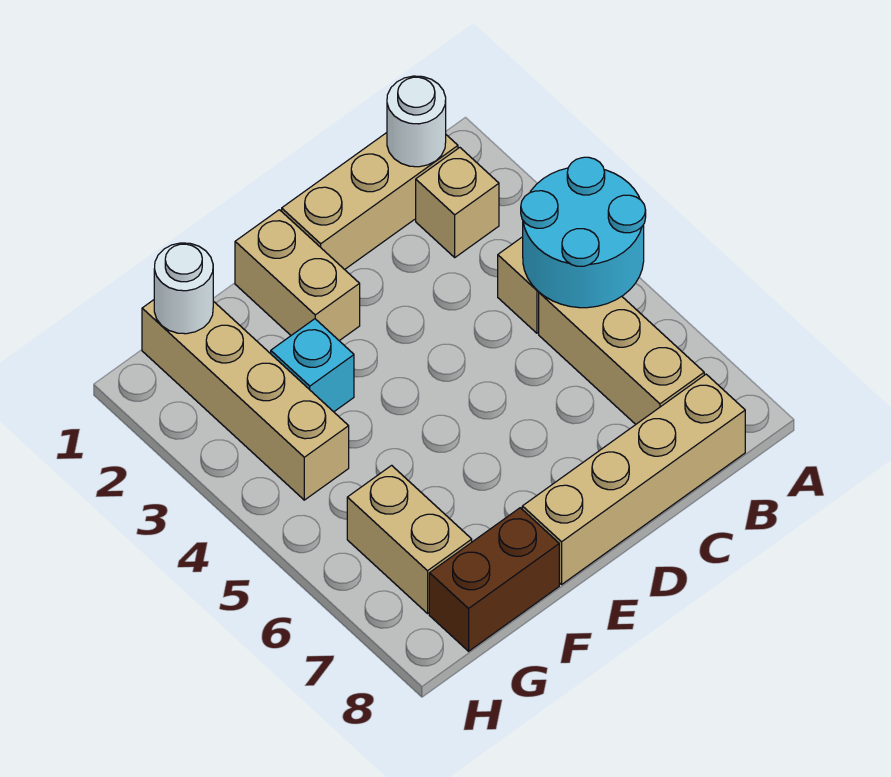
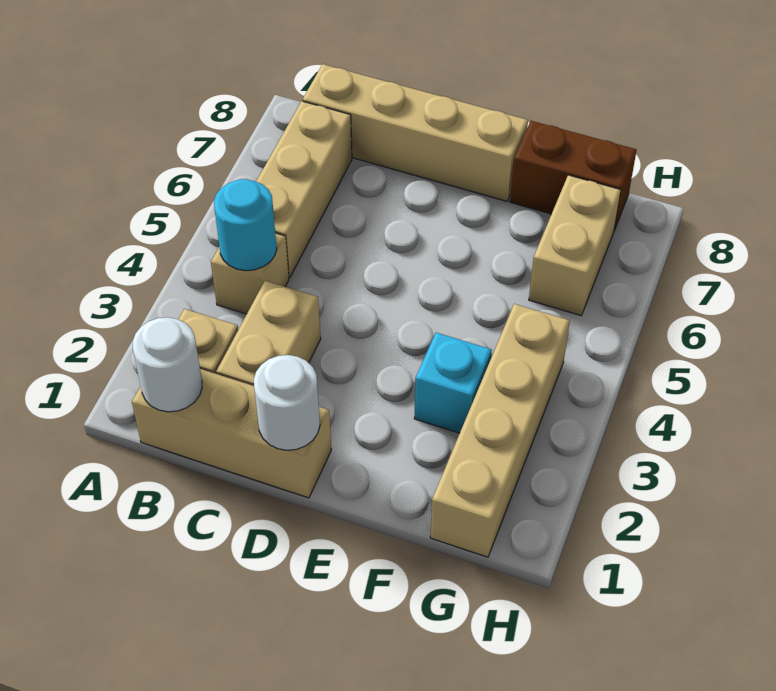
cyan 2x2 round brick [521,157,646,308] -> cyan 1x1 round brick [214,179,277,271]
tan 1x2 brick [235,210,360,341] -> tan 1x2 brick moved to [216,281,321,386]
white 1x1 round brick [154,243,213,334] -> white 1x1 round brick moved to [254,355,320,450]

